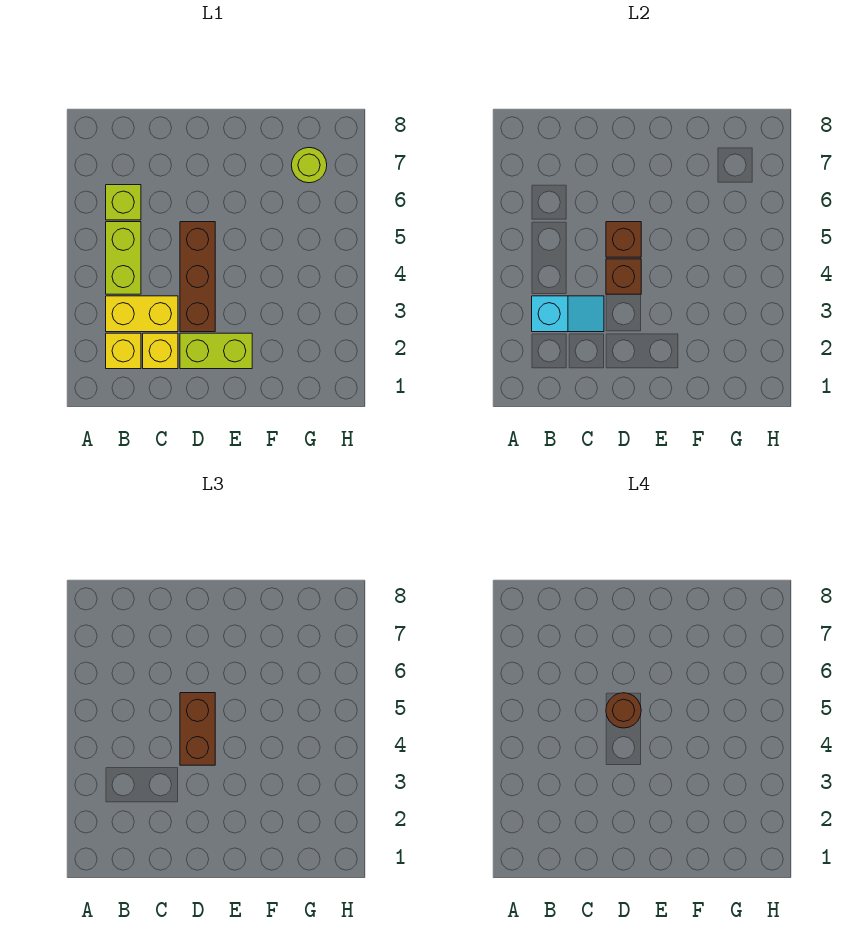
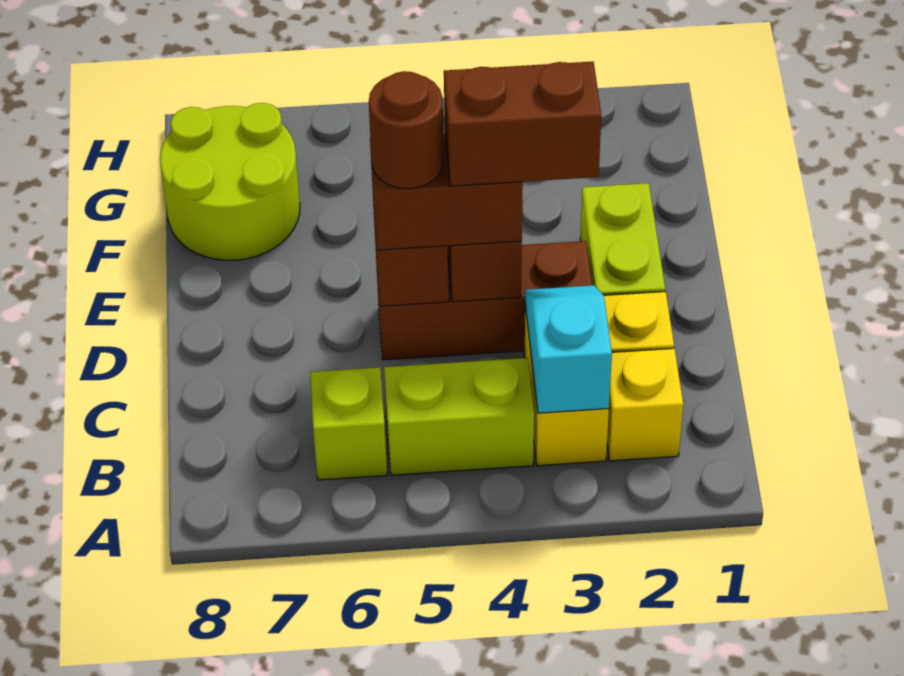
none -> brown 1x2 brick [444,62,601,186]
lime 1x1 round brick [291,148,327,183] -> lime 2x2 round brick [160,103,300,260]

